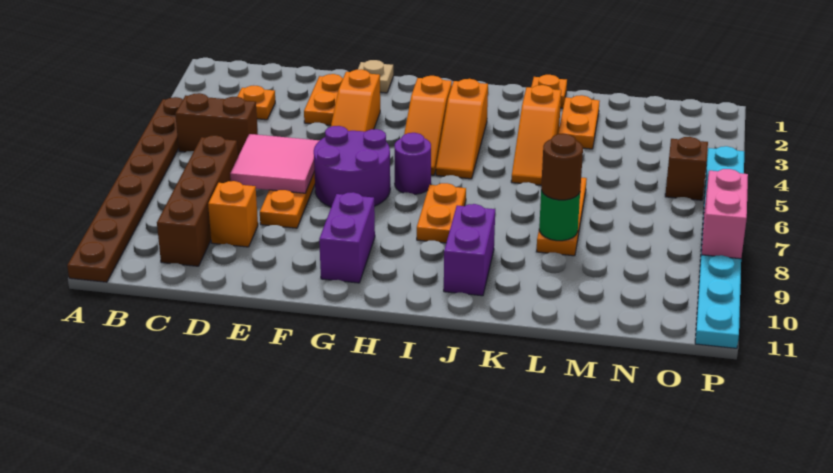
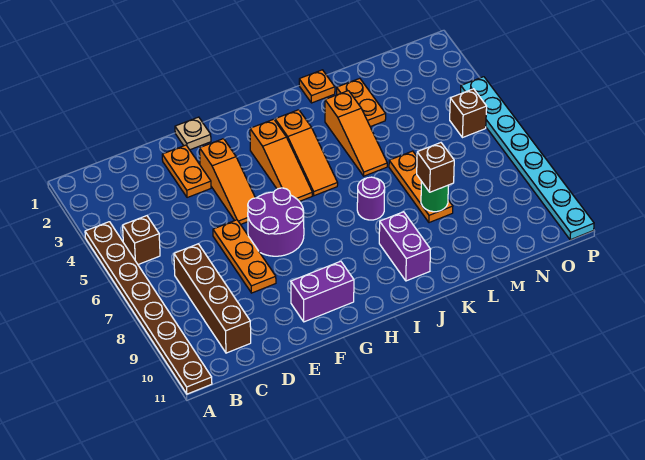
brown 1x2 brick [175,93,258,156] -> brown 1x1 brick [123,216,160,265]
orange 1x1 plate [237,86,275,120] -> none
pink 2x2 tile [230,134,320,193] -> none
orange 1x1 brick [208,181,258,247] -> none
purple 1x2 brick [319,192,375,283] -> purple 1x2 brick turned to [291,261,354,322]
purple 1x1 round brick [395,133,431,194] -> purple 1x1 round brick moved to [357,177,385,220]
orange 1x2 plate [417,183,466,243] -> none
brown 1x1 round brick [541,134,583,200] -> brown 1x1 brick [417,143,454,192]
pink 1x2 brick [702,169,748,259] -> none

